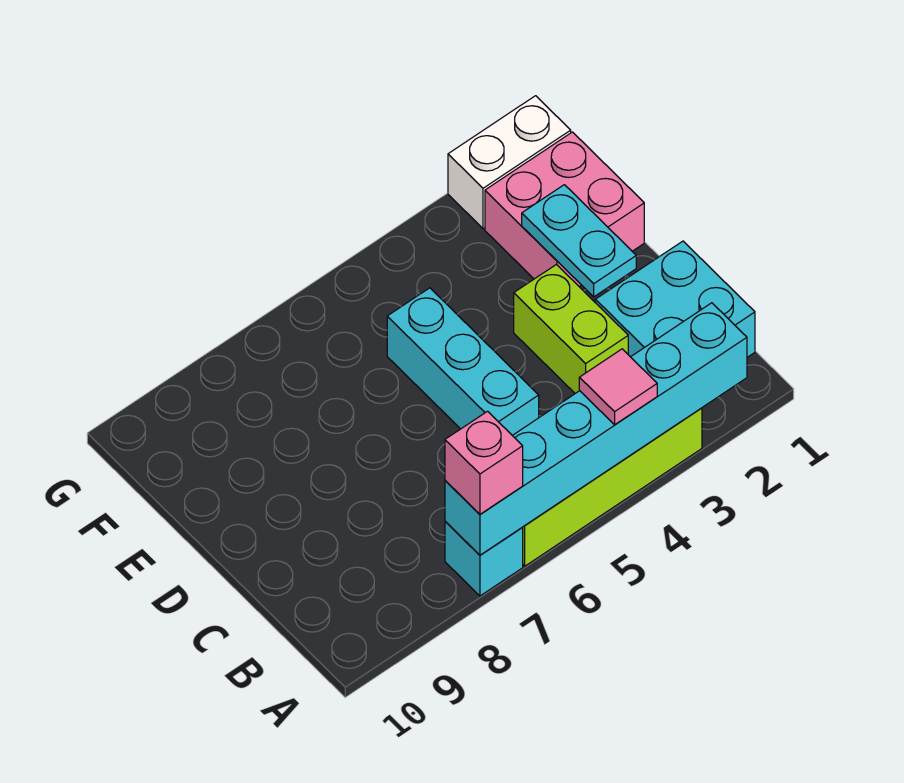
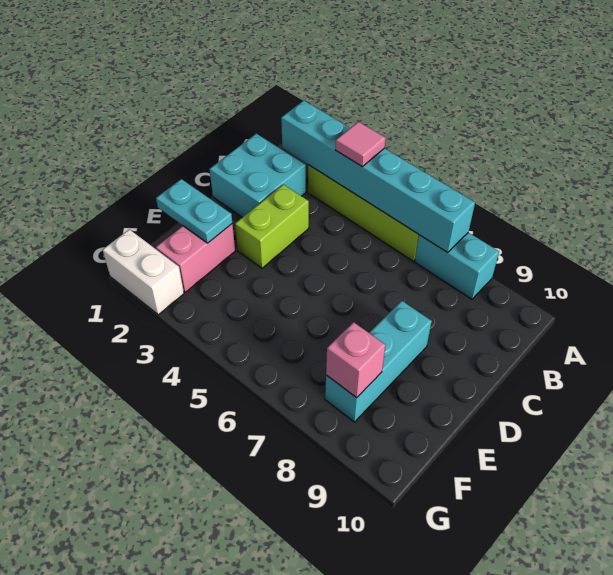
cyan 1x1 brick [445,521,523,596] -> cyan 1x2 brick [415,233,499,299]
pink 1x1 brick [445,411,523,514] -> pink 1x1 brick moved to [326,322,385,398]
cyan 1x3 brick [387,288,539,435] -> cyan 1x3 brick moved to [325,301,432,422]
cyan 1x2 plate [522,185,636,297] -> cyan 1x2 plate turned to [156,179,232,243]
pink 2x2 brick [485,132,644,286] -> pink 1x2 brick [156,224,235,292]

